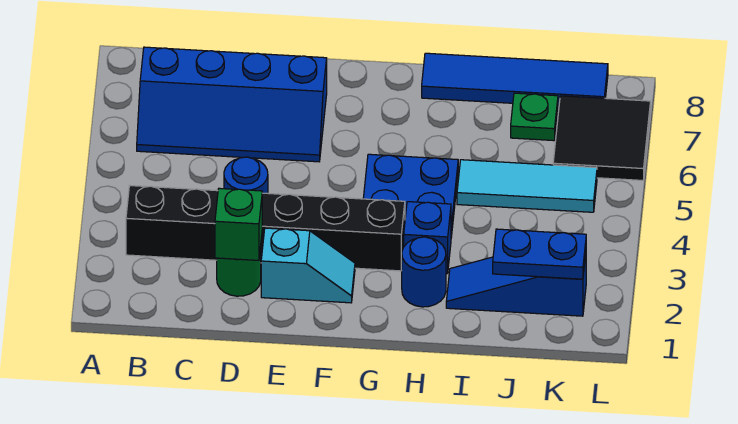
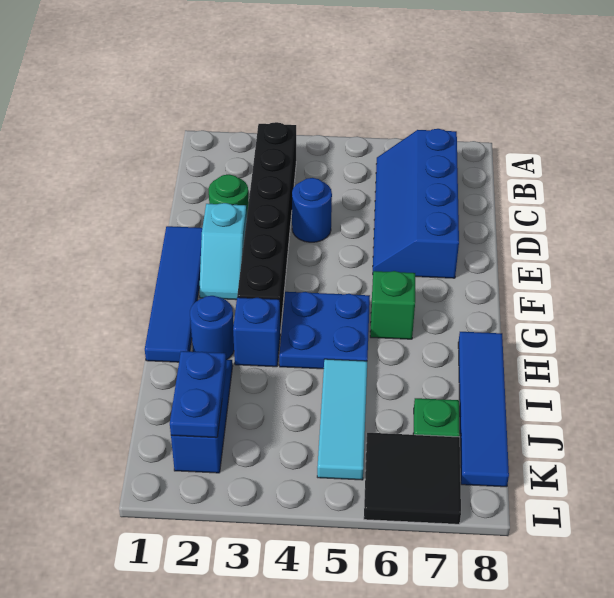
green 1x1 brick [215,188,262,260] -> green 1x1 brick moved to [370,271,415,339]
none -> blue 1x4 tile [145,226,202,362]

